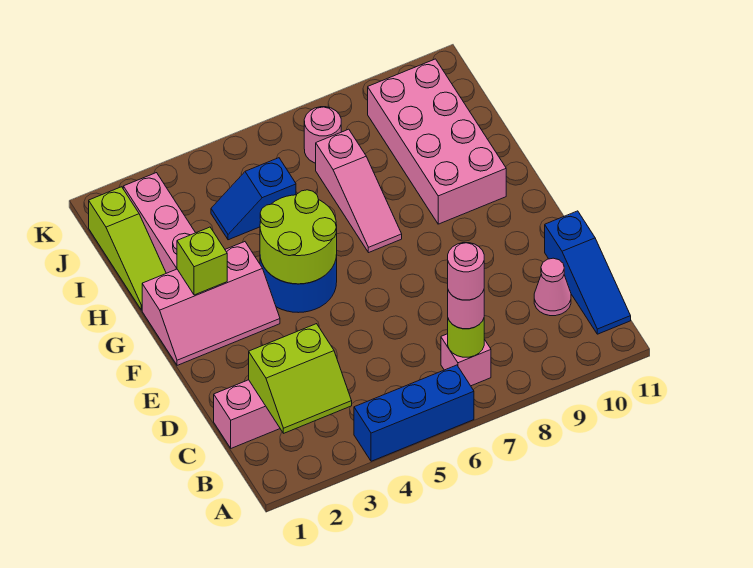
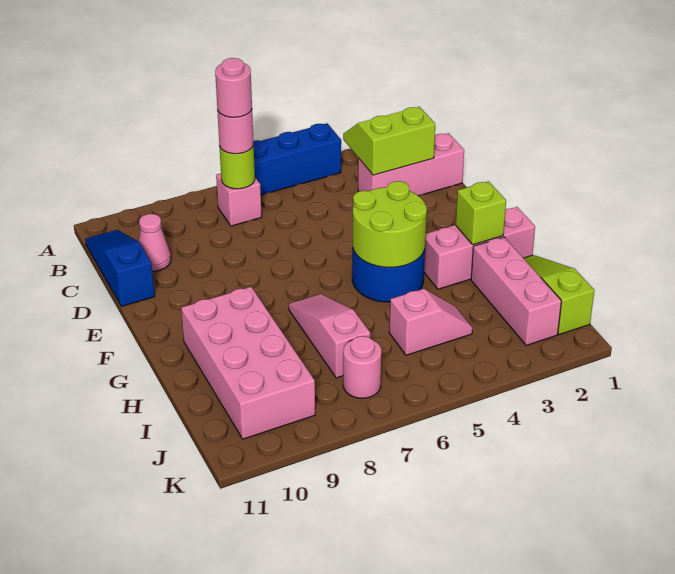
blue 1x2 slope [211,158,296,240] -> pink 1x2 slope [389,289,473,355]

